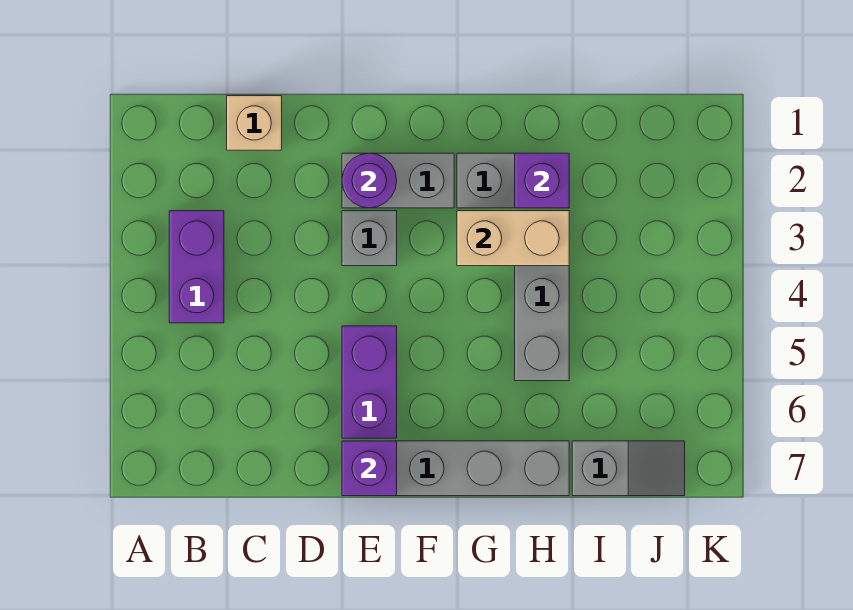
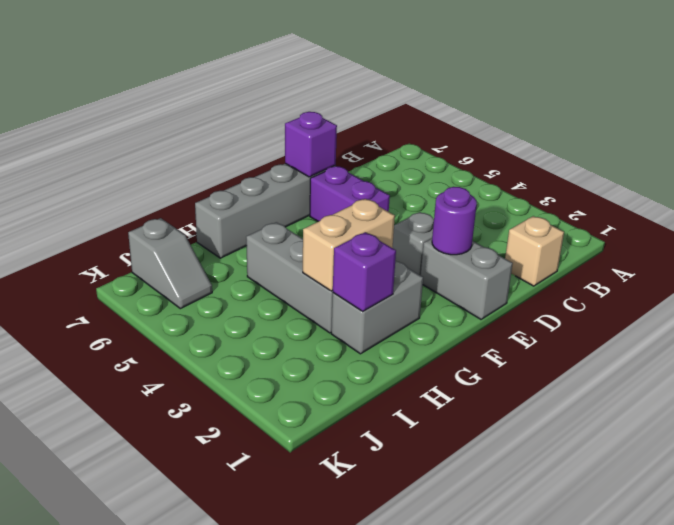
purple 1x2 brick [169,211,224,323] -> none
grey 1x2 brick [342,153,454,208] -> grey 1x2 brick turned to [421,239,513,319]
grey 1x2 slope [572,441,685,496] -> grey 1x2 slope turned to [128,218,212,309]

